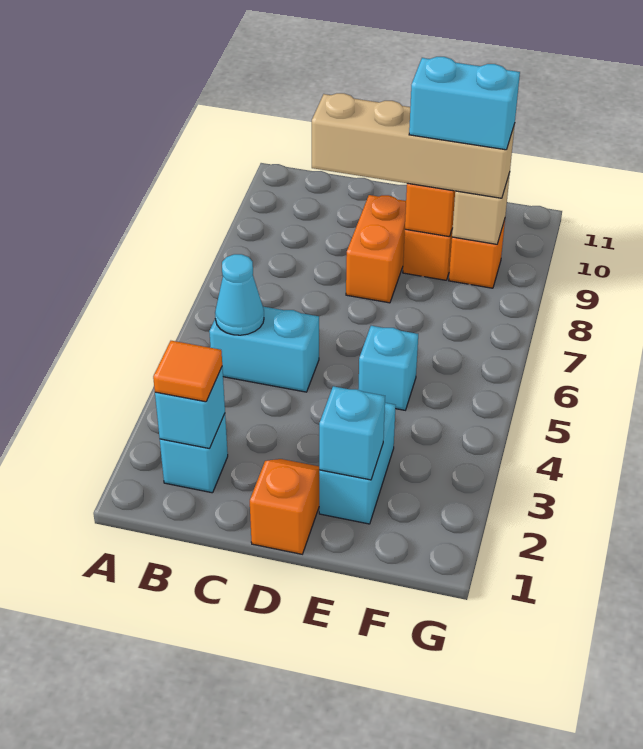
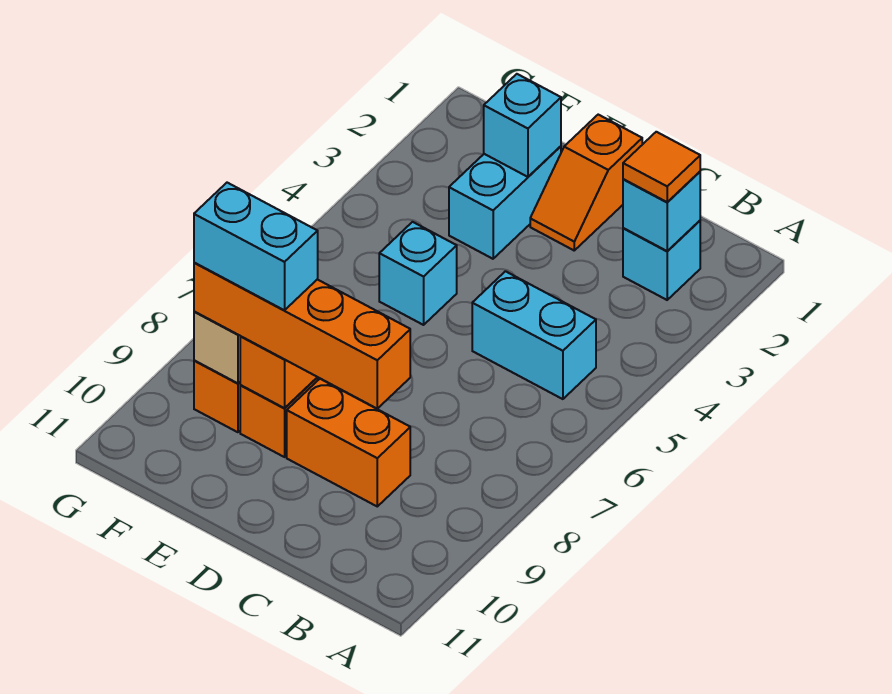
cyan 1x1 cone [215,254,264,335] -> none
tan 1x4 brick [312,93,515,198] -> orange 1x4 brick [194,263,410,409]
orange 1x2 brick [346,195,406,303] -> orange 1x2 brick turned to [287,379,410,506]

